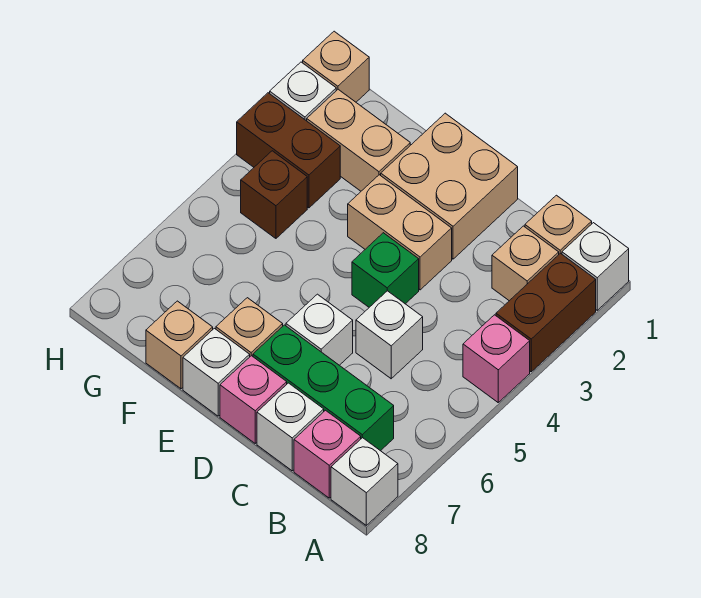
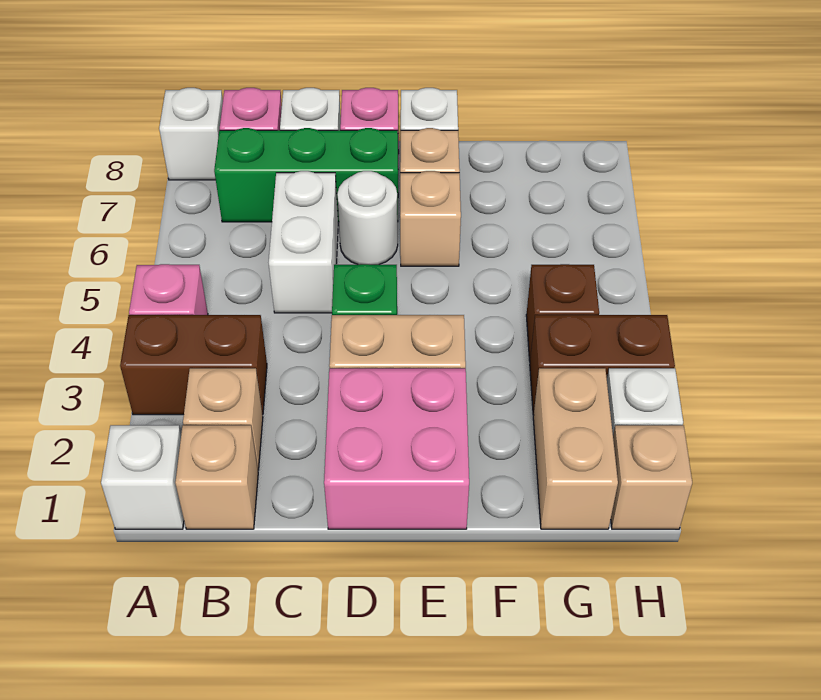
brown 1x2 brick [496,253,596,372] -> brown 1x2 brick turned to [120,315,267,415]
white 1x1 brick [356,291,423,379] -> white 1x2 brick [269,171,338,313]
tan 2x2 brick [381,113,518,259] -> pink 2x2 brick [324,368,469,529]
white 1x1 brick [286,294,353,365] -> white 1x1 round brick [337,171,398,265]
tan 1x2 brick [307,89,410,191] -> tan 1x2 brick turned to [533,368,618,529]
tan 1x1 brick [146,301,213,389] -> tan 1x1 brick moved to [400,171,461,266]

